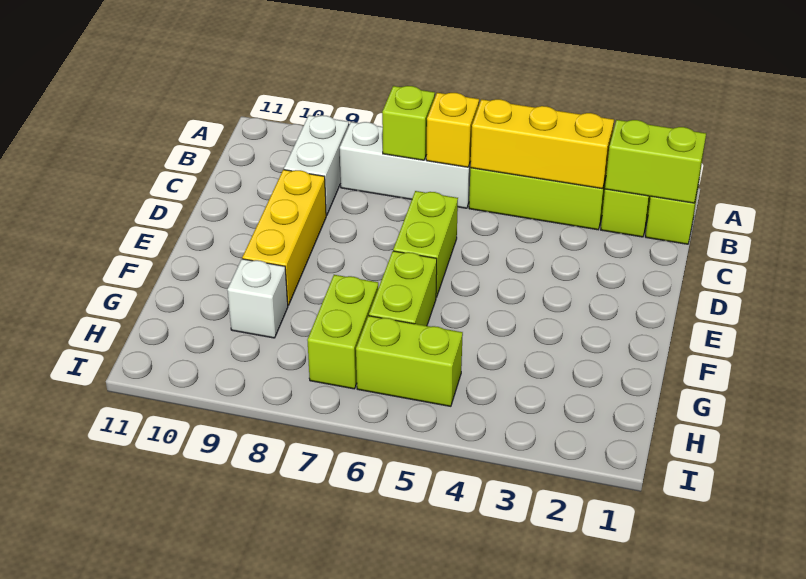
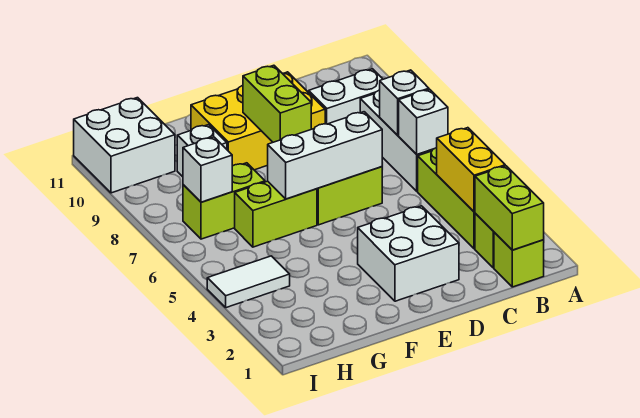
yellow 1x3 brick [470,99,614,189] -> yellow 1x2 brick [437,128,505,212]
yellow 1x1 brick [426,93,479,167] -> white 1x1 brick [399,89,448,154]
lime 1x1 brick [382,86,435,160] -> white 1x1 brick [380,70,429,135]
none -> white 2x2 brick [358,206,459,301]
none -> white 1x3 brick [268,112,382,199]
yellow 1x3 brick [242,170,326,305] -> yellow 2x3 brick [191,72,325,170]
none -> white 1x2 tile [207,256,290,308]
lime 1x2 brick [356,316,463,406] -> lime 1x2 brick moved to [243,65,311,142]
none -> white 1x1 brick [183,137,232,202]
none -> white 2x2 brick [74,98,175,193]

